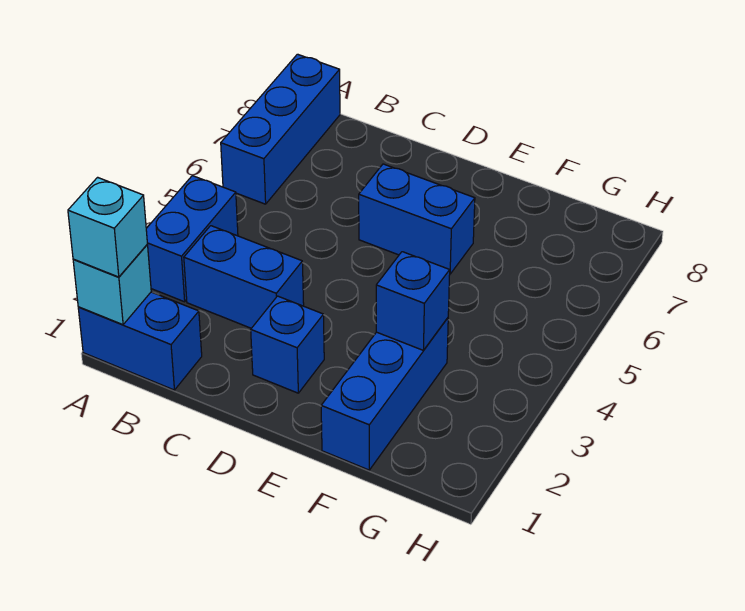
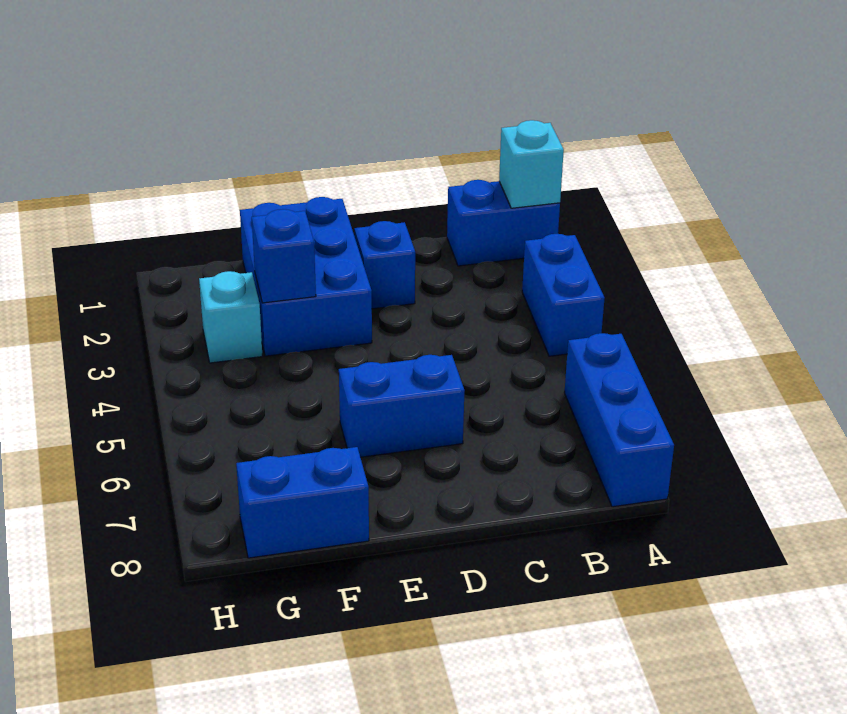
cyan 1x1 brick [68,177,147,277] -> cyan 1x1 brick moved to [199,271,262,363]
blue 1x2 brick [184,226,304,328] -> blue 1x2 brick moved to [236,447,369,558]
blue 1x3 brick [321,318,448,470] -> blue 2x3 brick [240,197,372,356]

